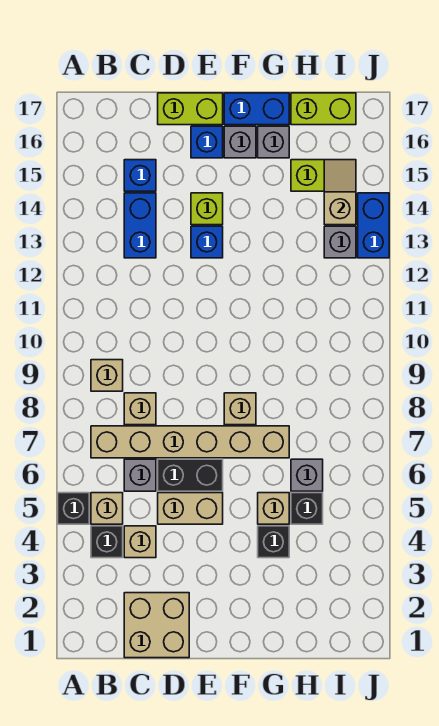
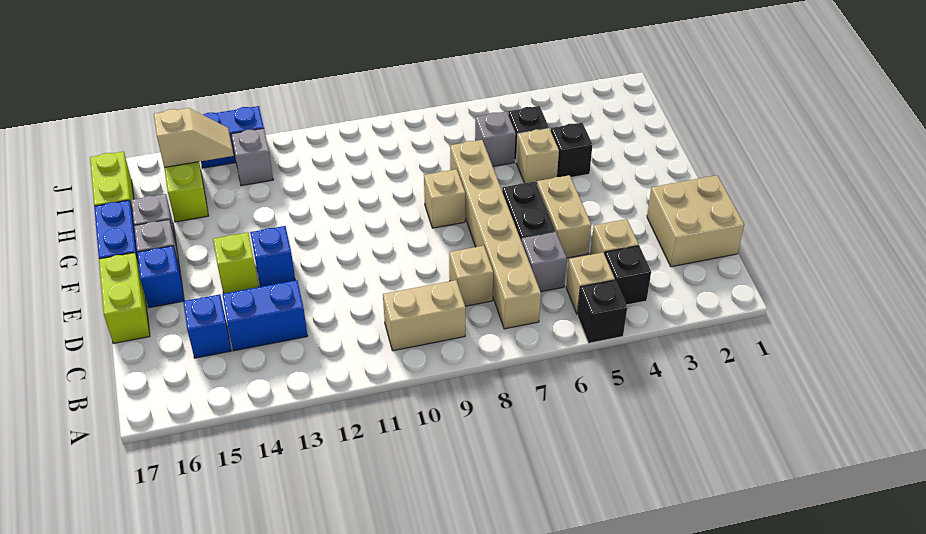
tan 1x1 brick [91,360,123,391] -> tan 1x2 brick [383,280,465,351]
tan 1x2 slope [324,160,356,225] -> tan 1x2 slope turned to [154,108,234,167]

